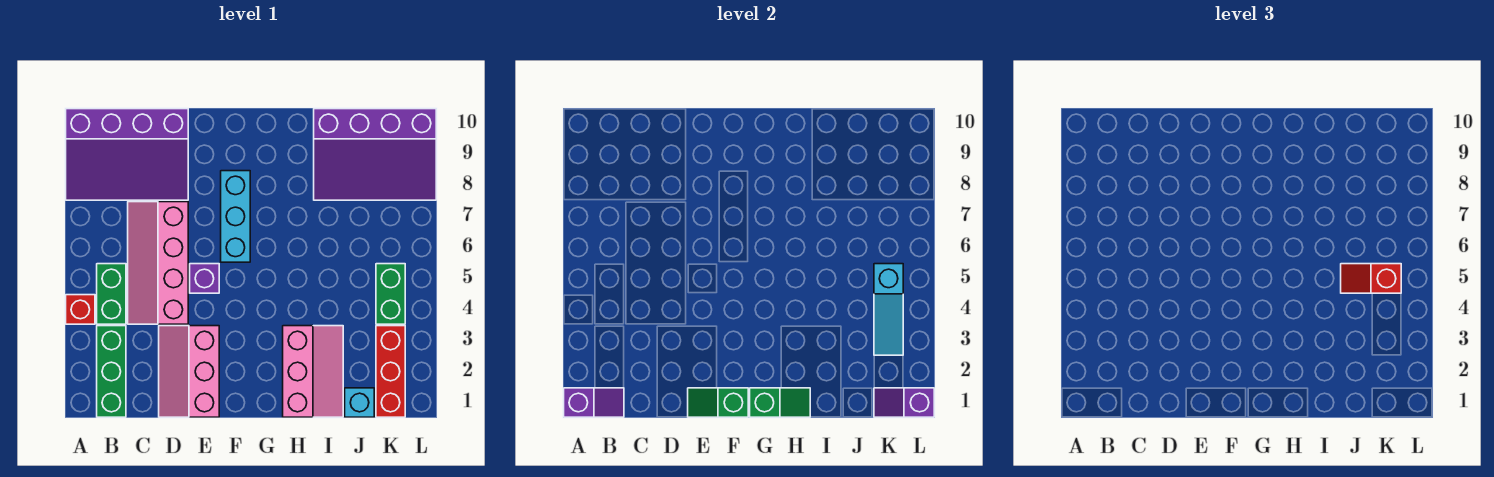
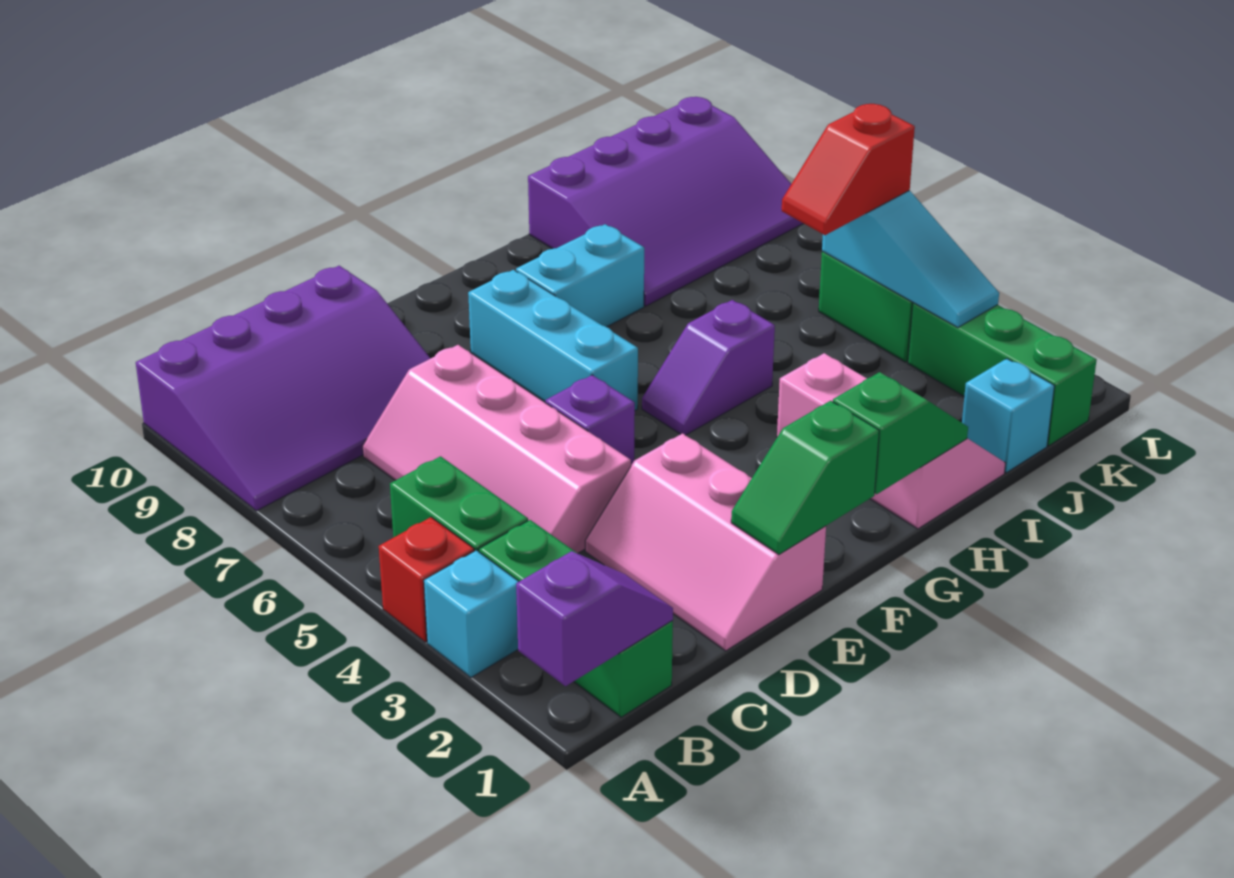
none -> cyan 1x1 brick [424,550,519,677]
none -> cyan 1x2 brick [516,224,644,327]
red 1x3 brick [376,326,405,417] -> green 1x3 brick [908,303,1097,446]
purple 1x2 slope [874,388,934,417] -> purple 1x2 slope moved to [642,300,775,435]

